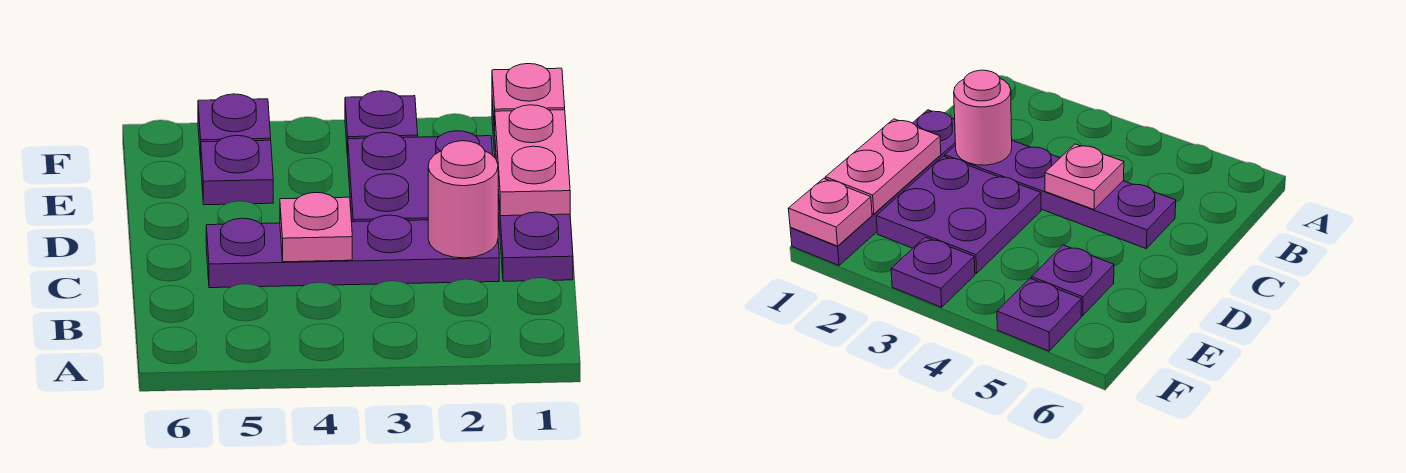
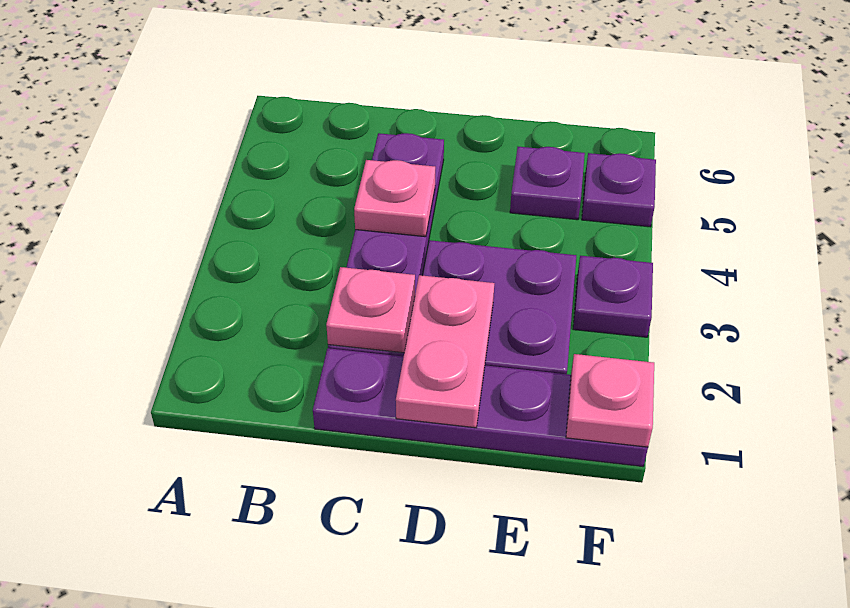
pink 1x1 round brick [428,141,498,258] -> pink 1x1 plate [326,267,415,353]
pink 1x2 plate [495,105,570,216] -> pink 1x2 plate turned to [396,275,494,428]

